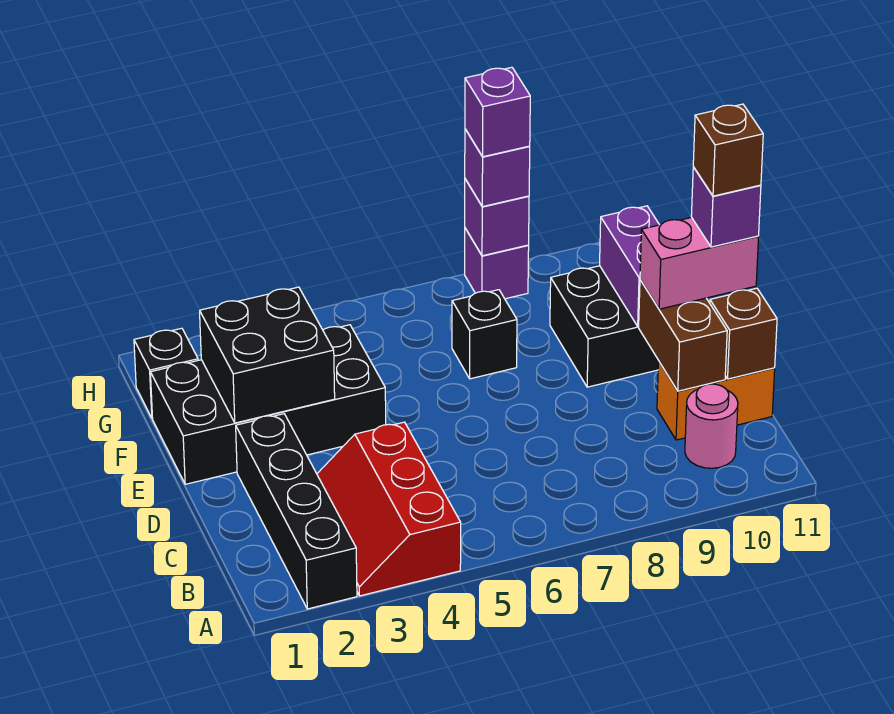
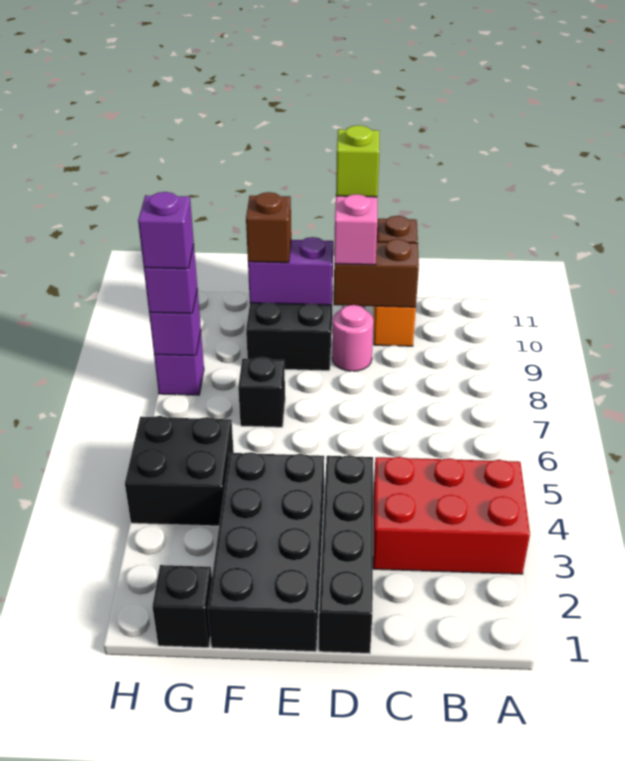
black 1x4 brick [236,414,357,609] -> black 1x4 brick turned to [319,455,373,654]
red 2x3 slope [317,422,461,596] -> red 2x3 brick [373,457,530,574]
pink 1x1 round brick [685,384,738,468] -> pink 1x1 round brick moved to [332,305,374,371]
purple 1x1 brick [691,167,761,247] -> lime 1x1 brick [336,125,379,197]
brown 1x1 brick [693,104,763,196] -> brown 1x1 brick moved to [246,192,291,263]
black 2x2 brick [200,287,335,423] -> black 2x2 brick moved to [125,416,234,526]

